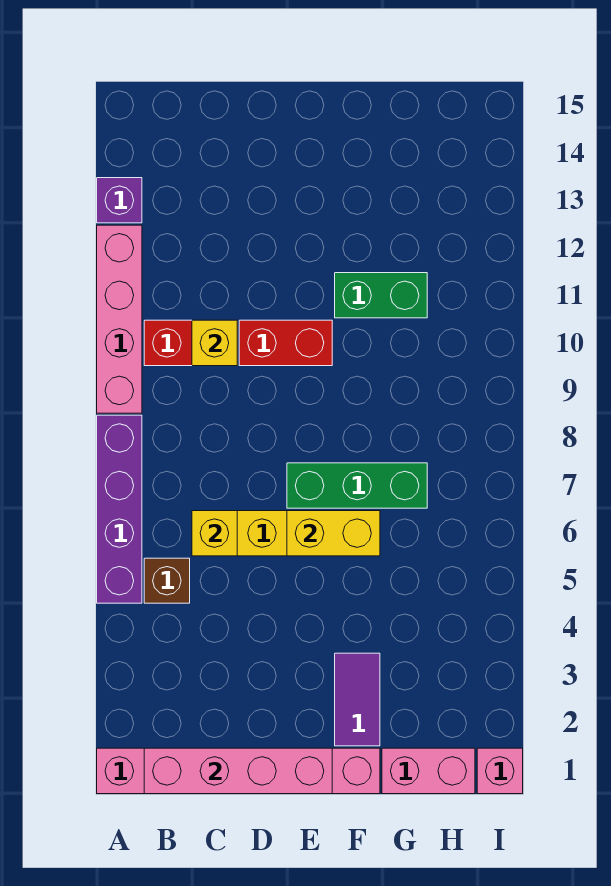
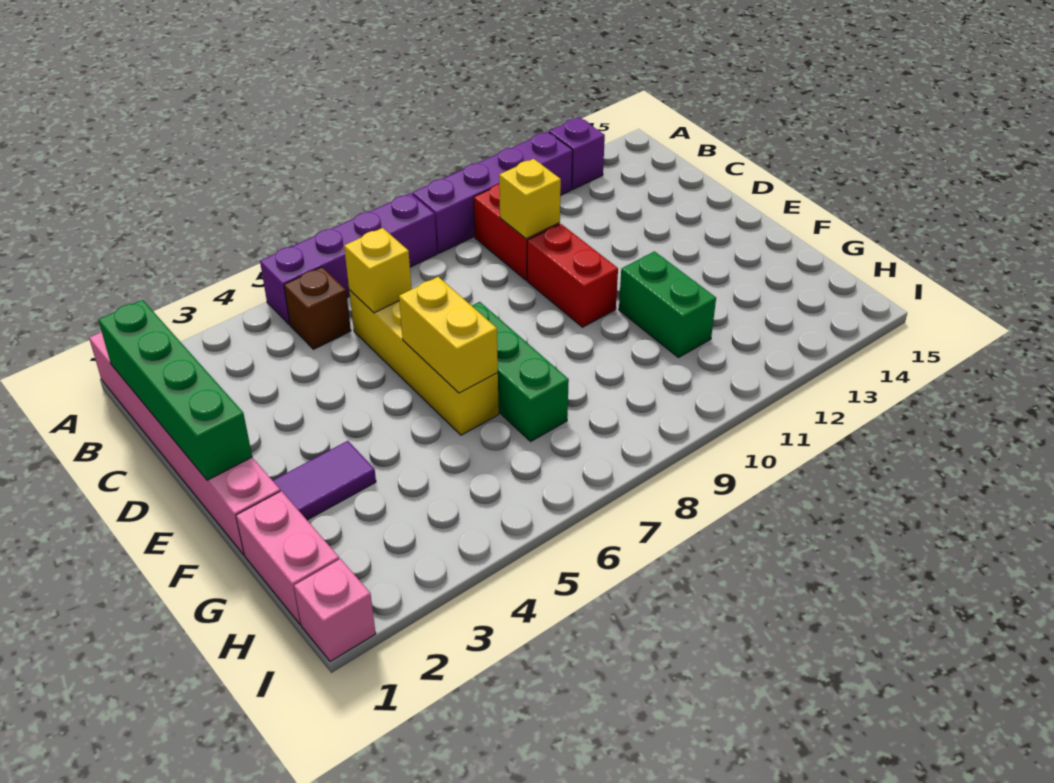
pink 1x4 brick [97,225,142,413] -> purple 1x4 brick [412,132,573,253]
pink 1x4 brick [144,748,332,794] -> green 1x4 brick [98,300,252,480]

